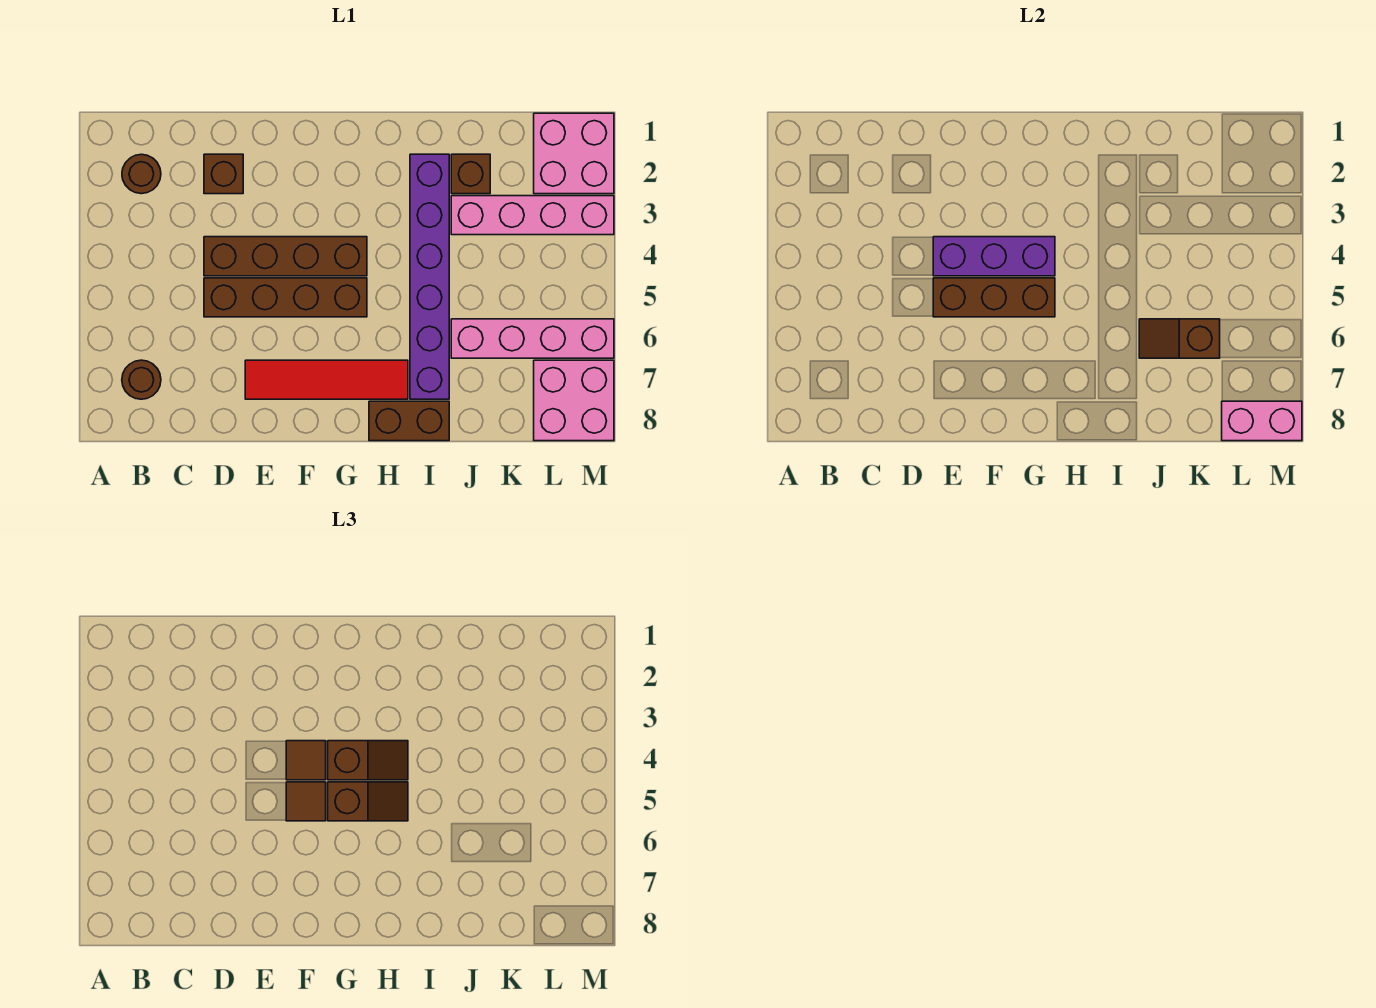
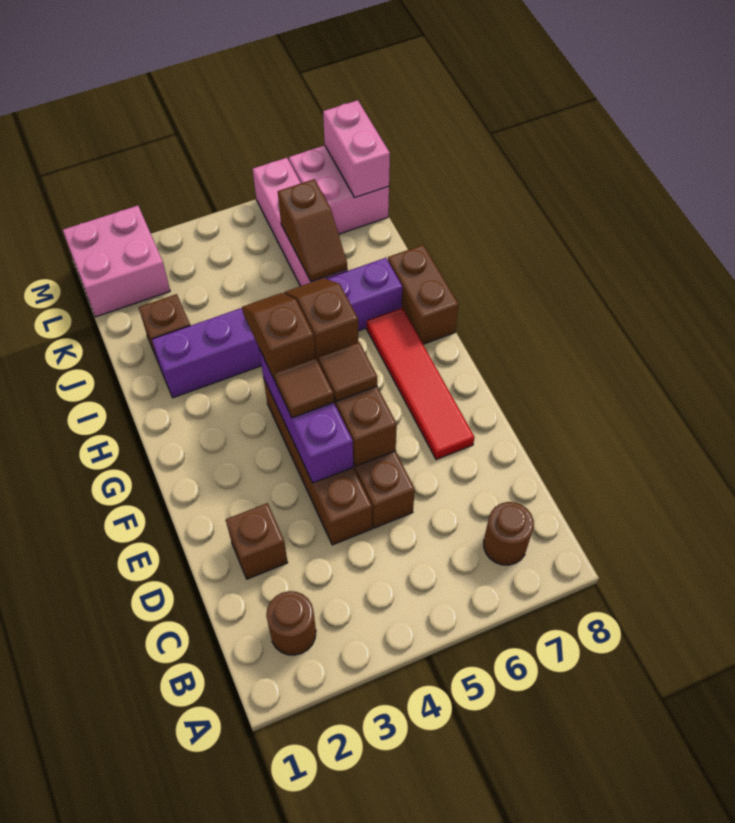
pink 1x4 brick [451,196,614,235] -> none

